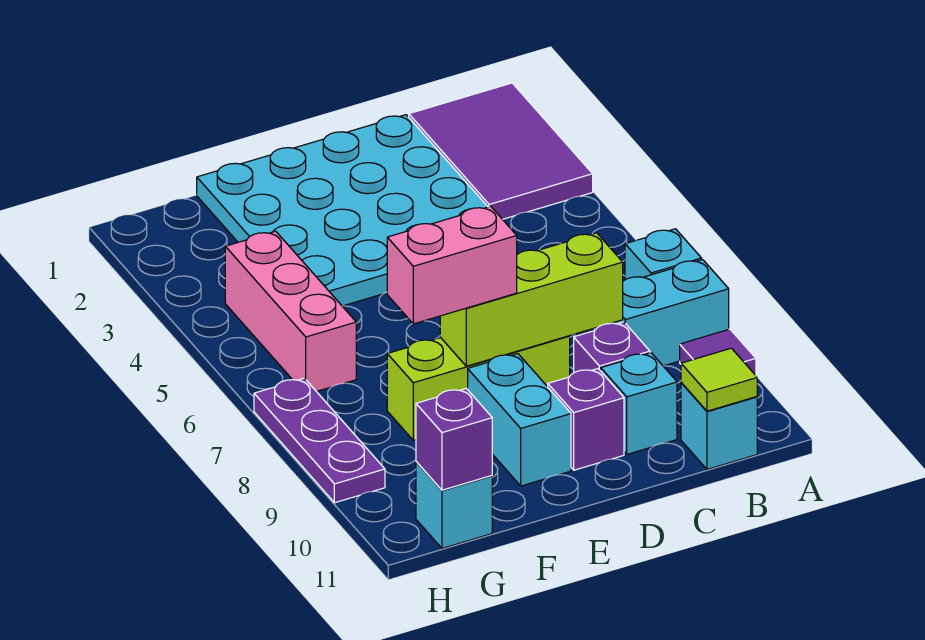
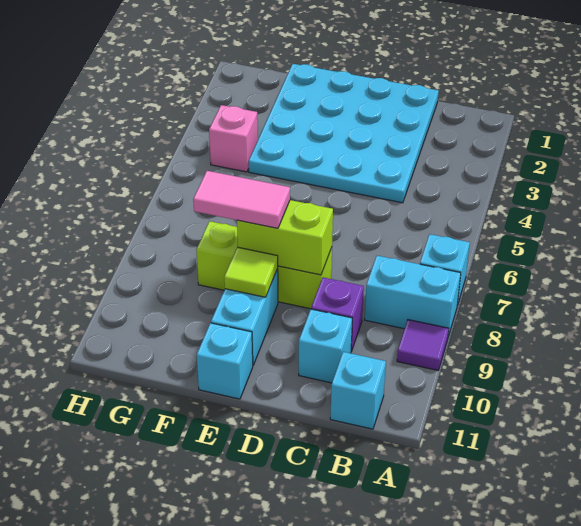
purple 2x3 tile [409,83,593,219] -> none
lime 1x1 tile [681,348,757,411] -> lime 1x1 tile moved to [224,247,278,297]
lime 1x3 brick [440,233,623,366] -> lime 1x2 brick [237,200,333,275]
purple 1x1 brick [548,369,624,470] -> none
pink 1x2 brick [387,206,517,324] -> pink 1x2 tile [193,171,290,228]
pink 1x3 brick [225,231,356,392] -> pink 1x1 brick [209,105,258,172]
cyan 1x1 brick [416,462,492,548] -> cyan 1x1 brick moved to [197,323,253,399]
purple 1x1 brick [416,388,492,490] -> none
purple 1x3 plate [254,378,385,503] -> none

